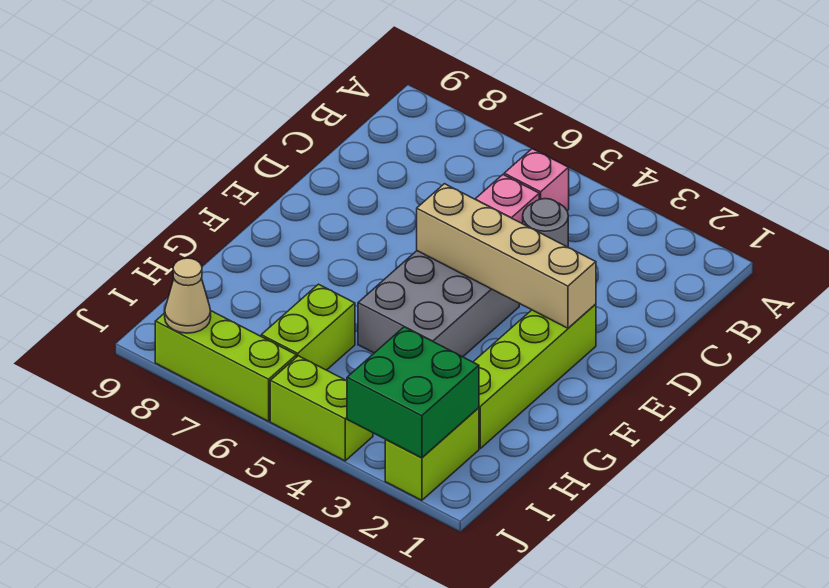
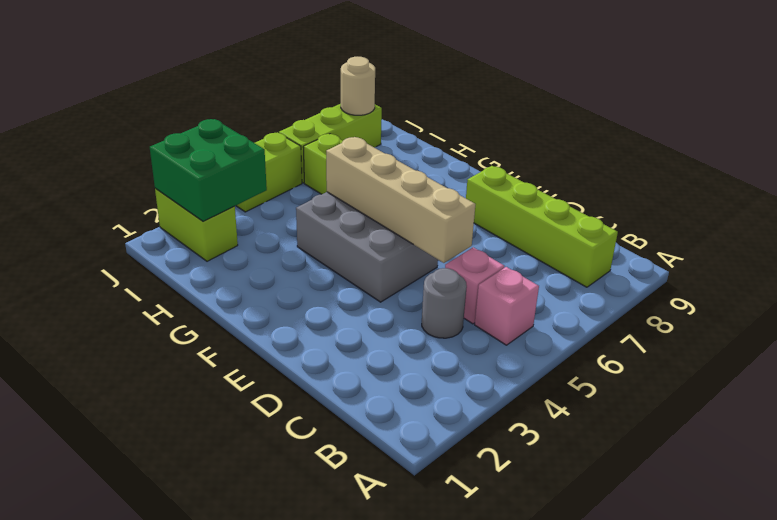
lime 1x4 brick [474,304,596,448] -> lime 1x4 brick moved to [466,166,618,287]
tan 1x4 brick [417,184,596,328] -> tan 1x4 brick turned to [326,137,475,263]
tan 1x1 cone [165,258,211,333] -> tan 1x1 round brick [341,57,375,115]

